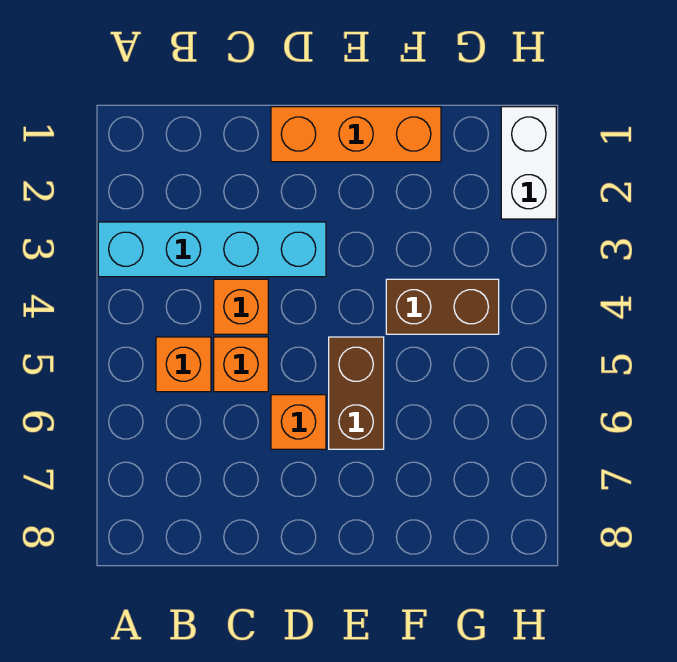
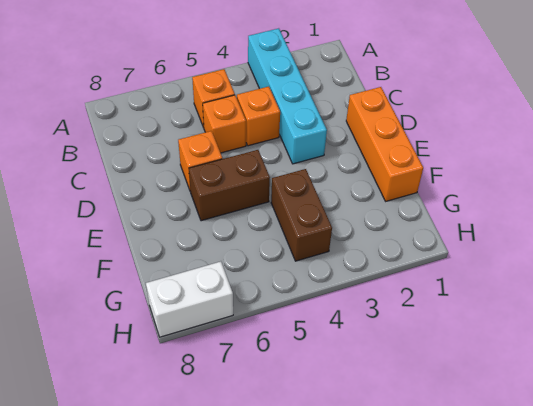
white 1x2 brick [501,107,556,219] -> white 1x2 brick moved to [146,261,233,337]

